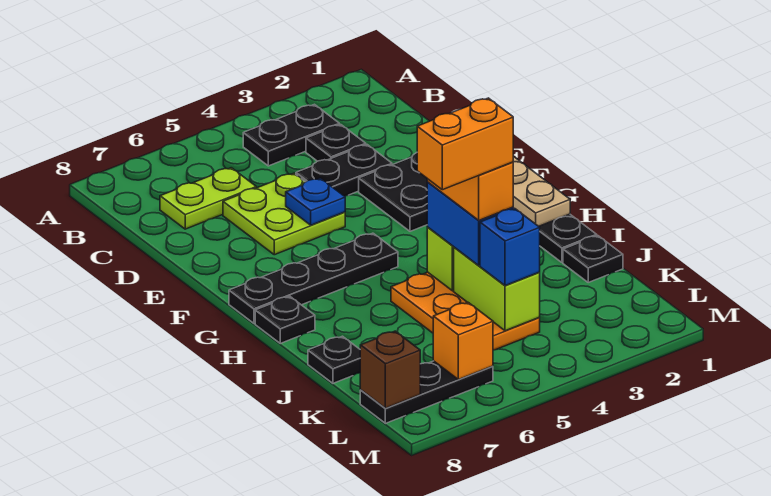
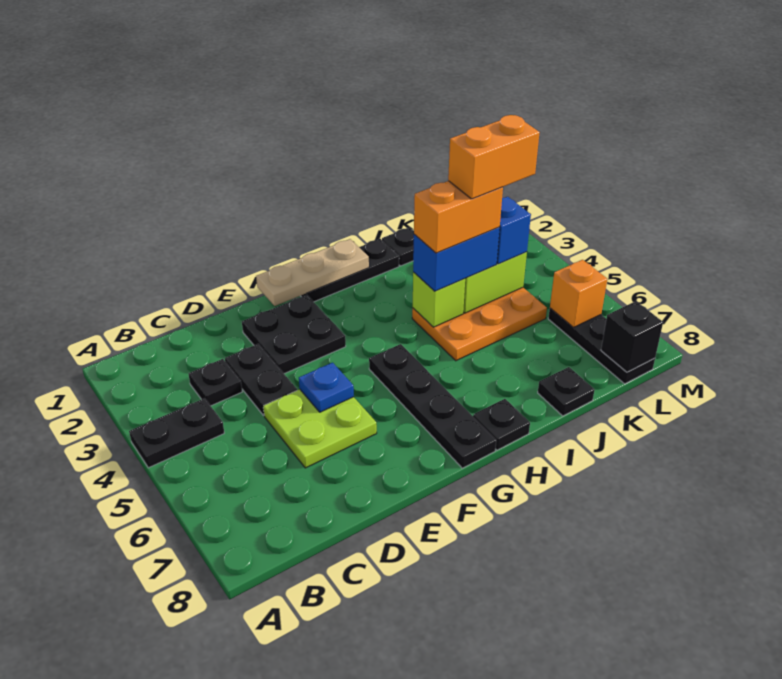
black 1x2 plate [243,104,339,166] -> black 1x2 plate turned to [129,398,224,468]
lime 1x2 plate [160,168,256,229] -> none
orange 1x2 brick [417,98,513,190] -> orange 1x2 brick turned to [448,115,540,199]
brown 1x1 brick [360,331,420,408] -> black 1x1 brick [601,301,663,372]

